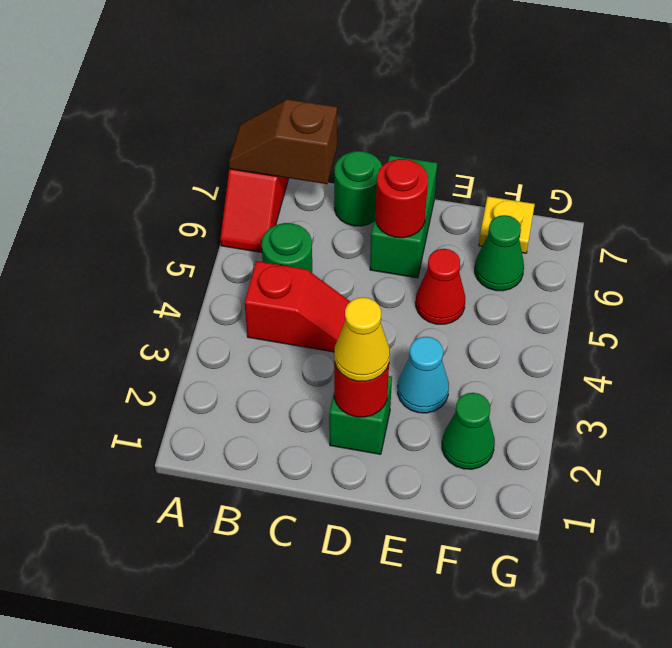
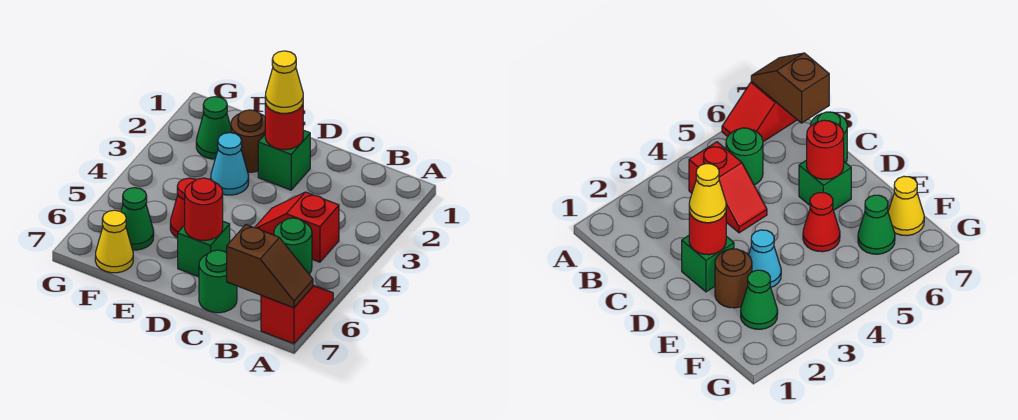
green 1x2 brick [370,156,437,278] -> green 1x1 brick [178,222,230,277]
none -> brown 1x1 round brick [231,110,265,172]
yellow 1x1 plate [479,196,535,253] -> yellow 1x1 cone [95,210,133,273]

